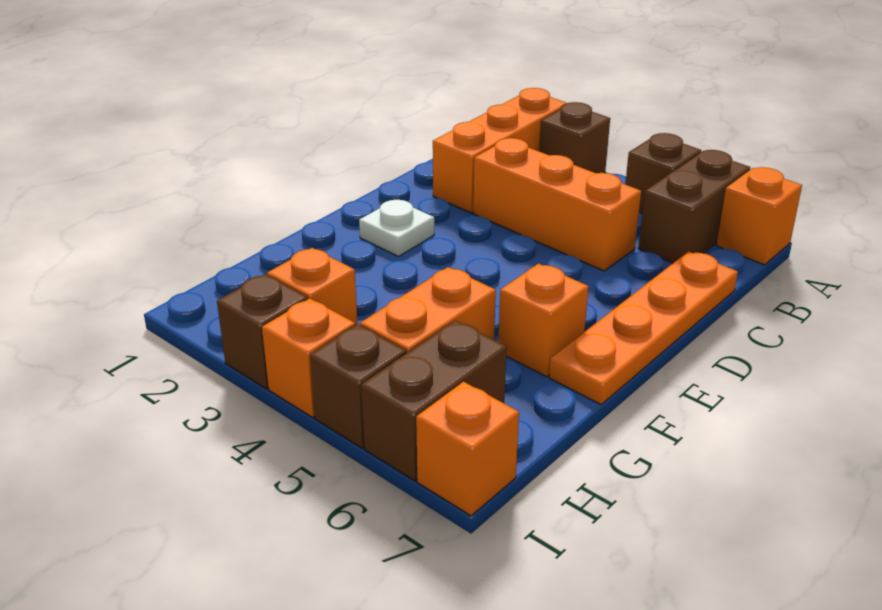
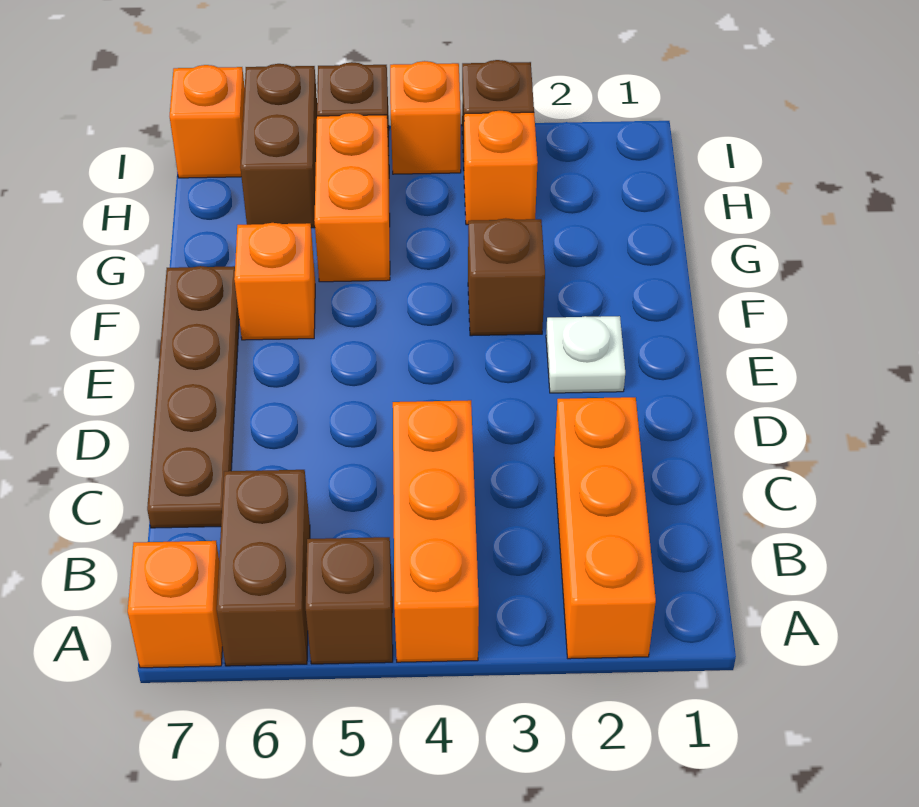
brown 1x1 brick [539,102,610,173] -> brown 1x1 brick moved to [468,218,545,336]
orange 1x3 brick [473,138,641,271] -> orange 1x3 brick turned to [393,400,479,662]
orange 1x4 plate [549,251,738,405] -> brown 1x4 plate [147,266,239,528]

